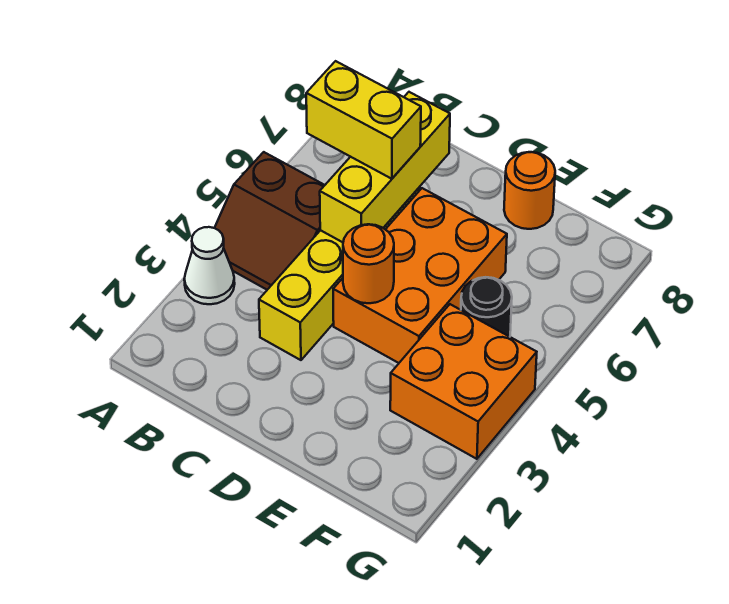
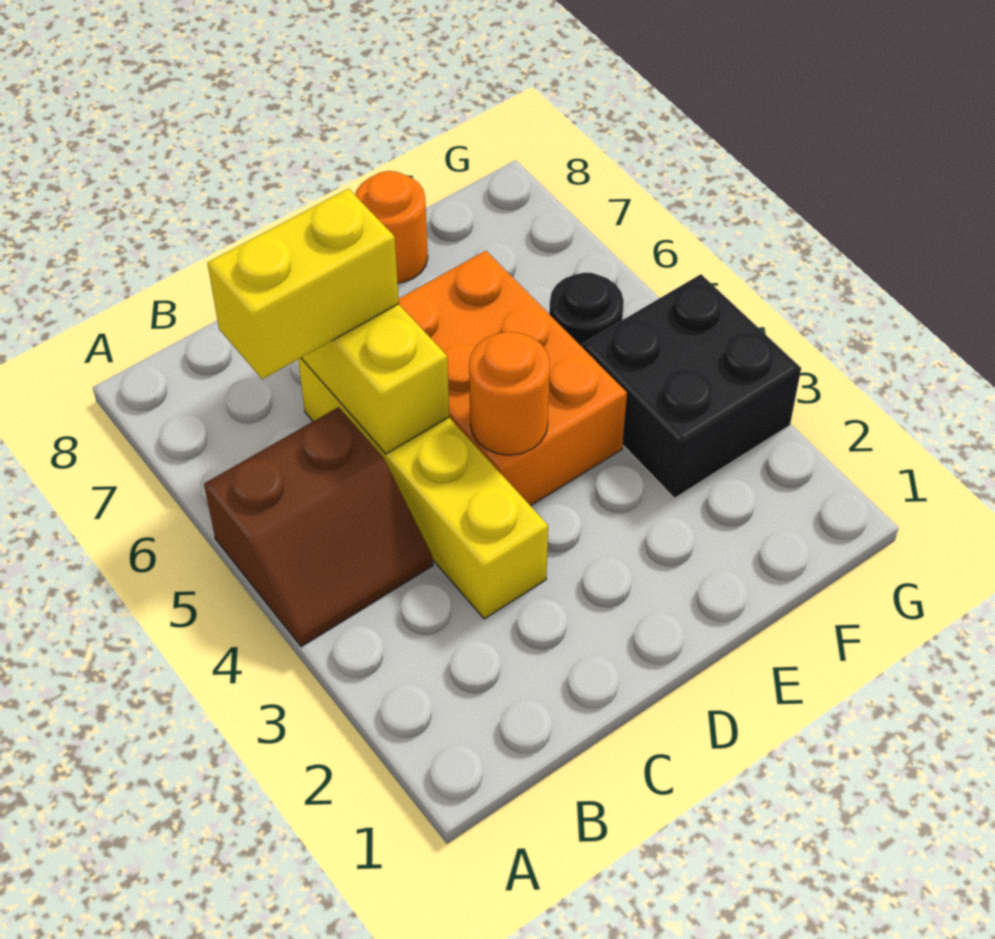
white 1x1 cone [184,227,235,304] -> none
orange 2x2 brick [390,304,537,459] -> black 2x2 brick [583,274,801,498]

